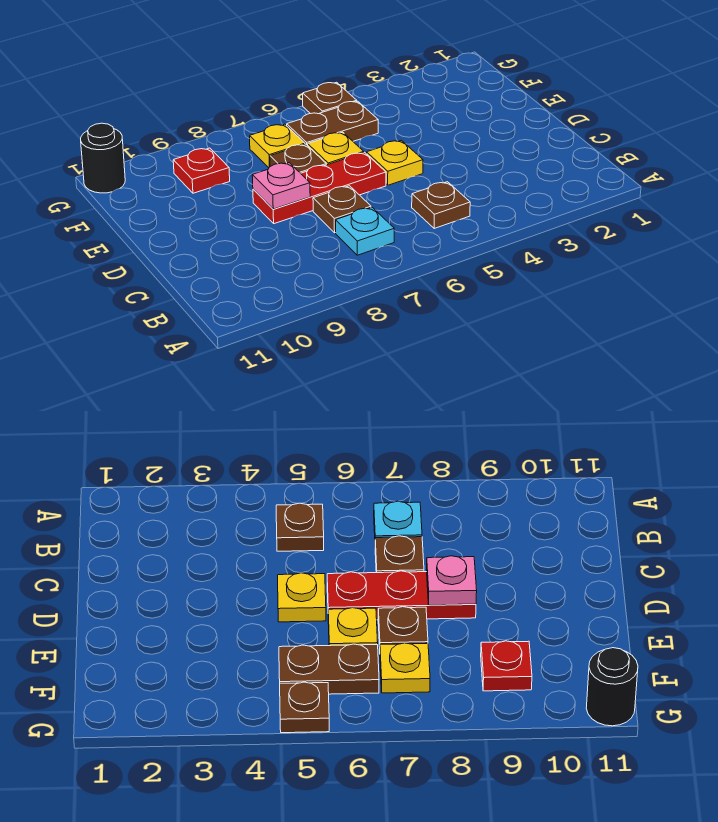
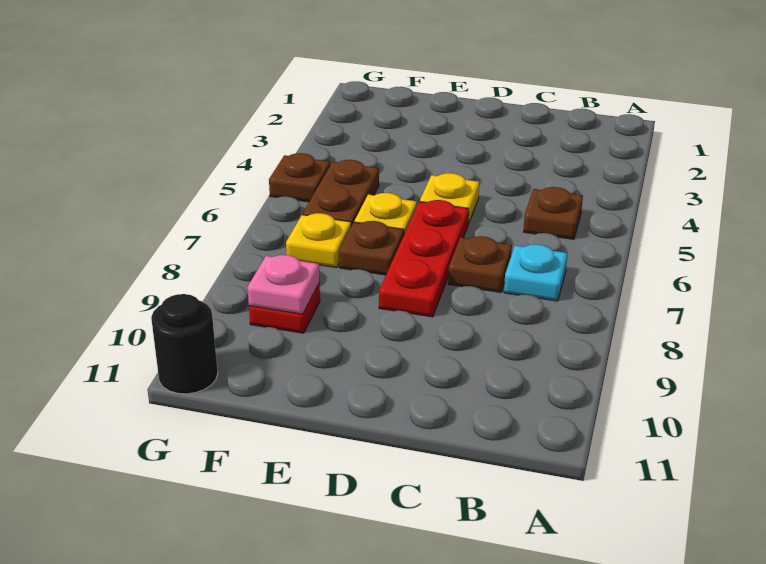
pink 1x1 plate [252,163,310,209] -> pink 1x1 plate moved to [247,255,319,314]

